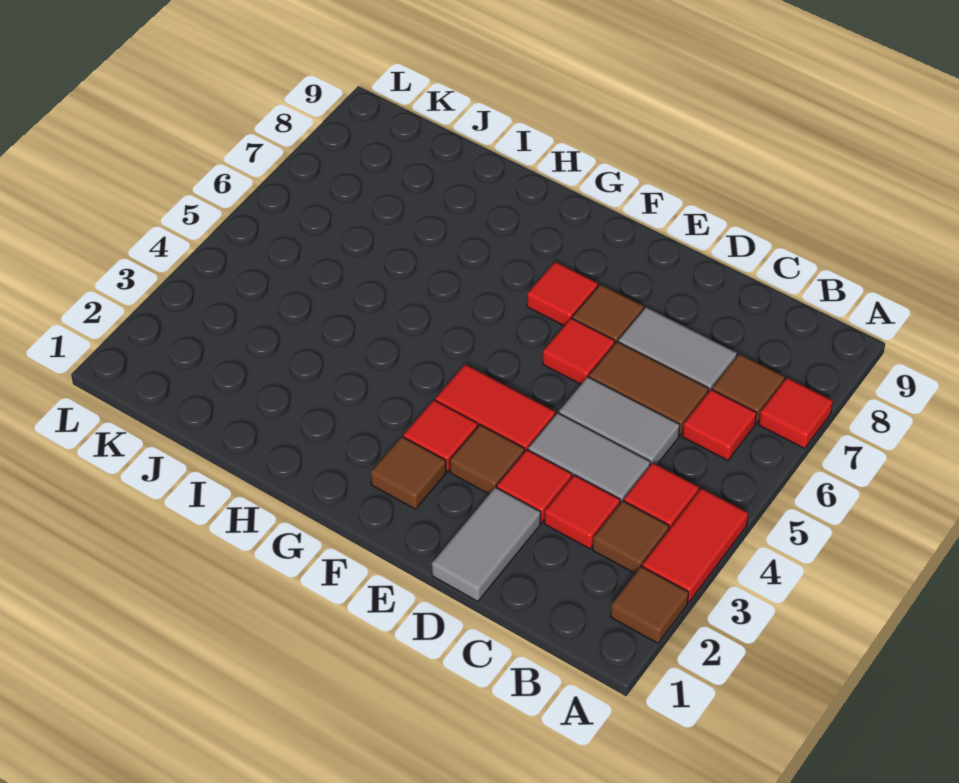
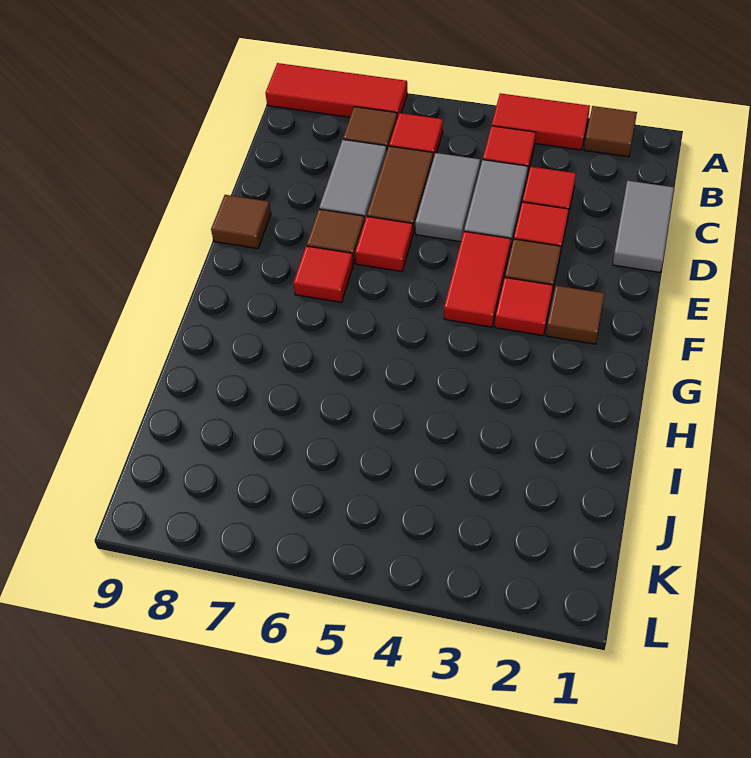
red 1x1 tile [759,378,833,448] -> red 1x3 tile [266,63,407,118]
brown 1x1 tile [592,501,669,573] -> brown 1x1 tile moved to [211,195,271,249]
grey 1x2 tile [432,487,541,602] -> grey 1x2 tile turned to [613,181,674,272]

